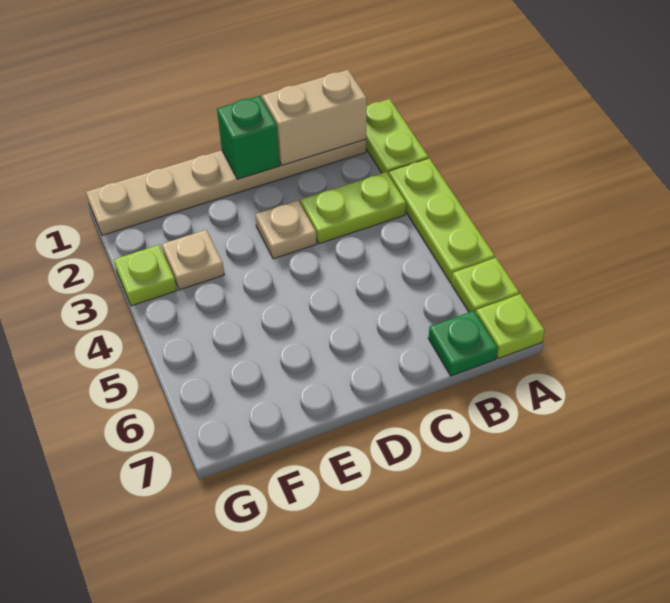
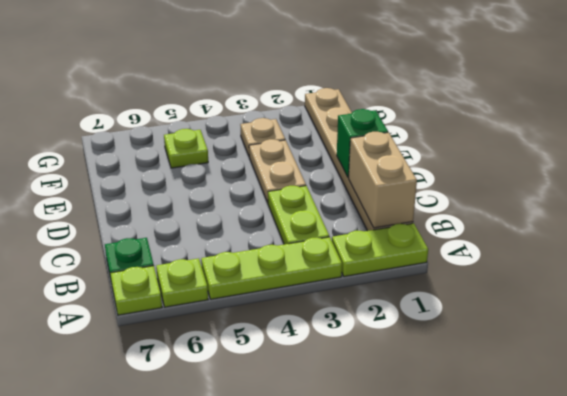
tan 1x1 plate [255,200,317,259] -> tan 1x2 plate [249,139,306,203]
lime 1x1 plate [114,245,177,306] -> lime 1x1 plate moved to [164,129,208,168]

